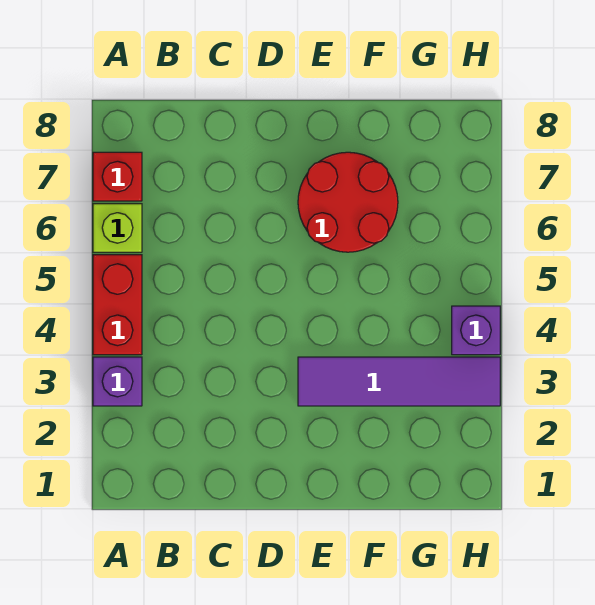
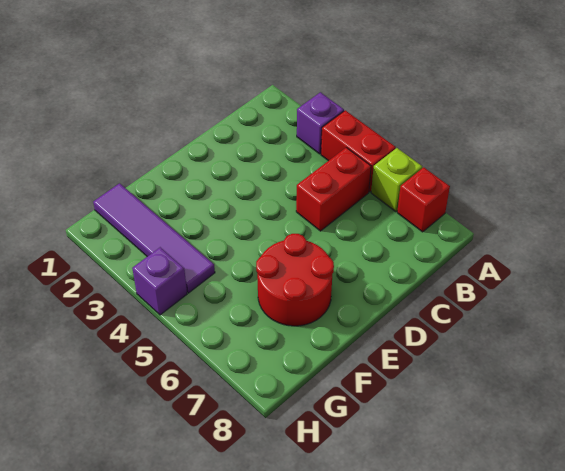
none -> red 1x2 brick [296,147,371,231]
purple 1x4 tile [298,357,500,406] -> purple 1x4 tile turned to [93,183,215,293]

